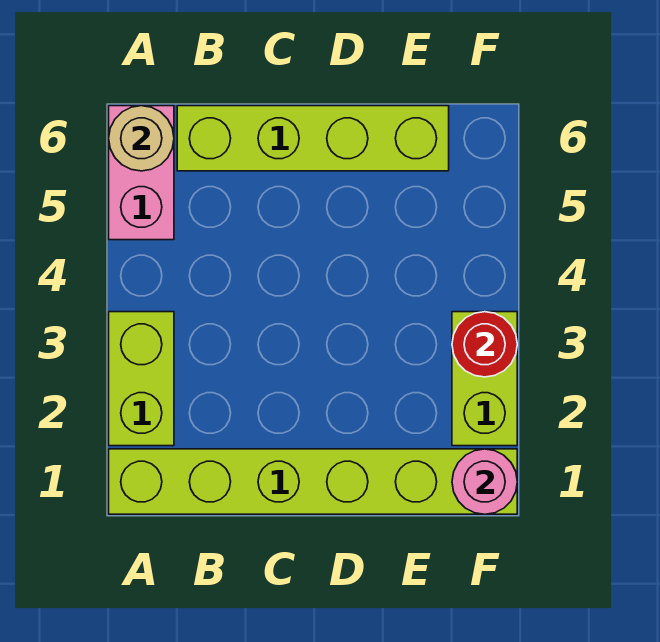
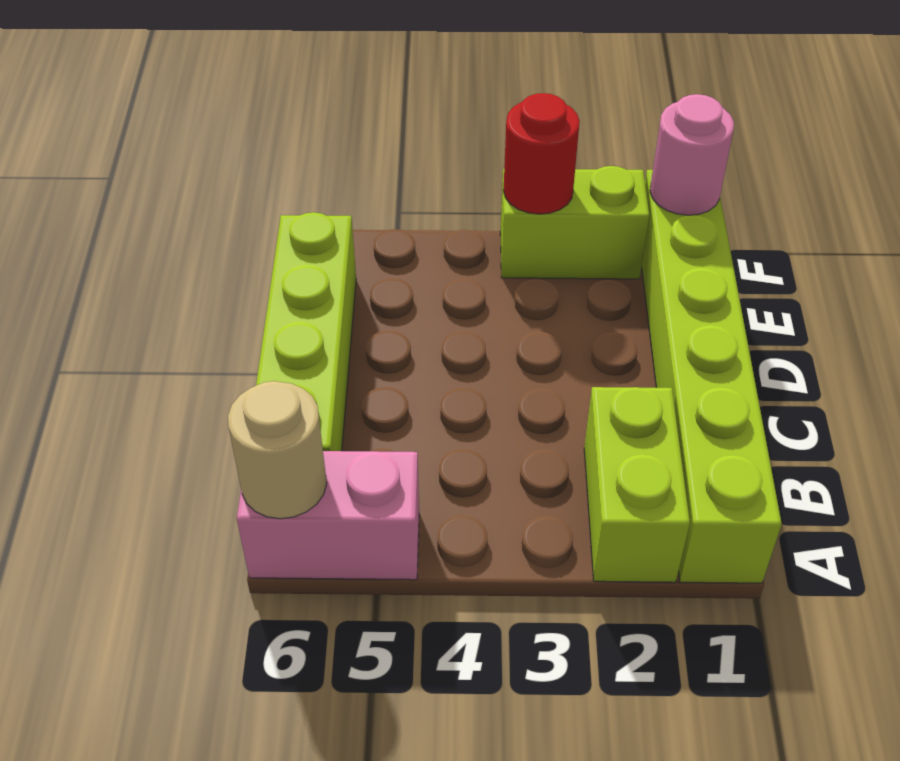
lime 1x2 brick [109,312,174,446] -> lime 1x2 brick turned to [584,387,690,582]

